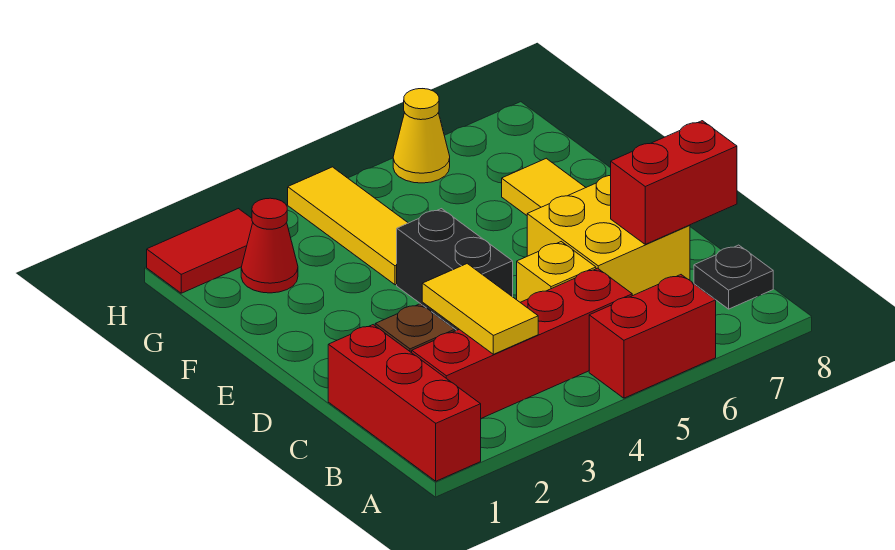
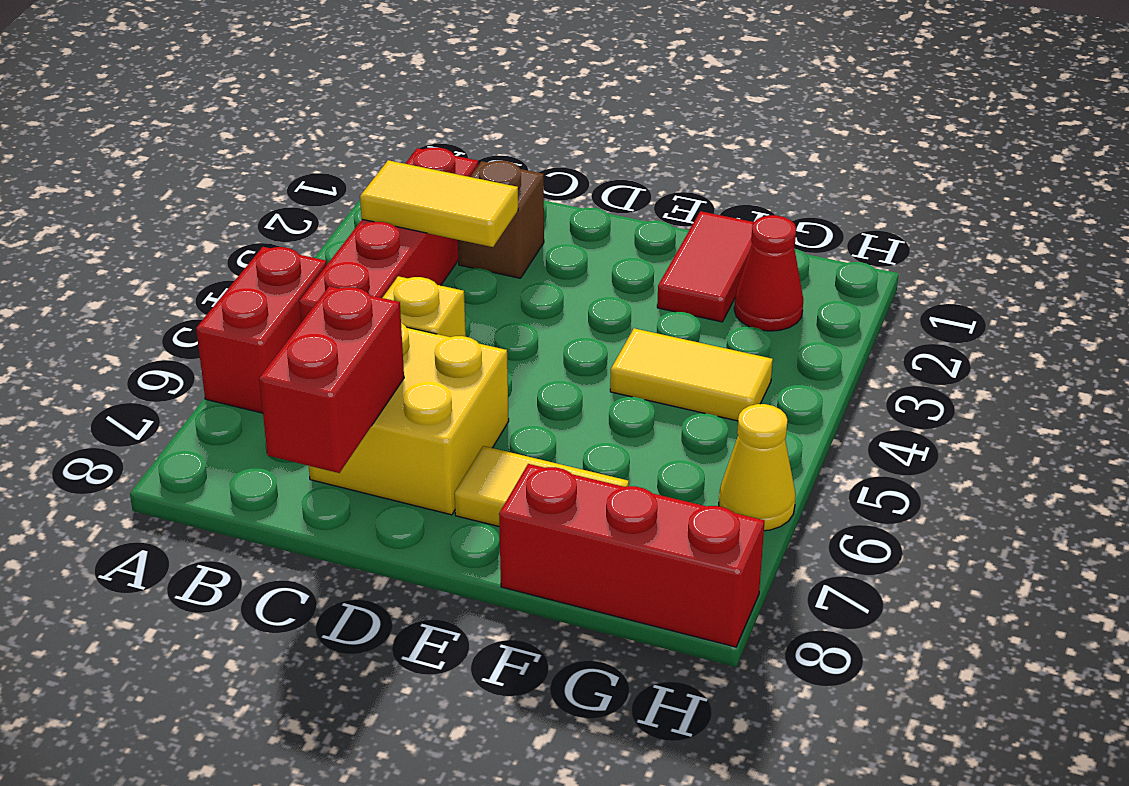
red 1x3 brick [328,325,481,481] -> red 1x3 brick moved to [499,464,765,647]
black 1x1 plate [694,245,773,309] -> none
black 1x2 brick [397,209,513,330] -> none
yellow 1x3 tile [288,167,408,285] -> yellow 1x2 tile [610,328,773,421]
red 1x2 tile [147,209,253,293] -> red 1x2 tile moved to [657,211,754,322]

